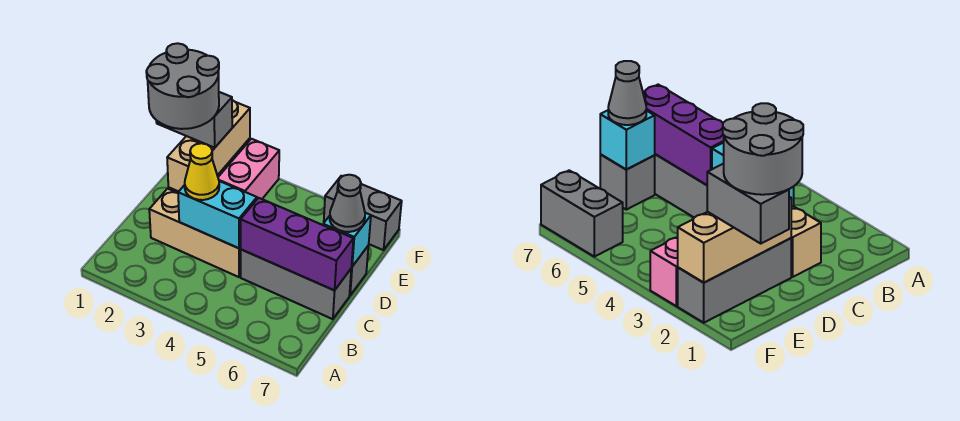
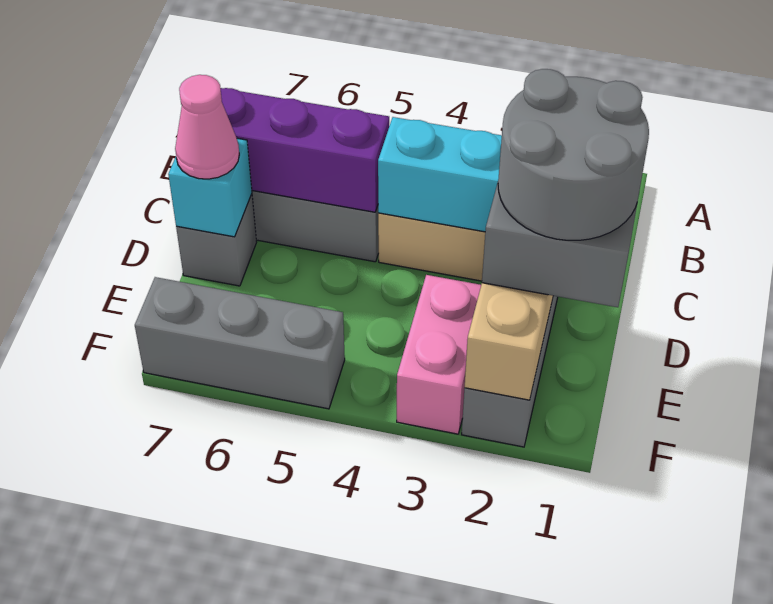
yellow 1x1 cone [185,143,219,200] -> none
grey 1x1 cone [330,175,365,232] -> pink 1x1 cone [175,75,239,179]
grey 1x2 brick [324,176,402,250] -> grey 1x3 brick [135,277,345,409]

